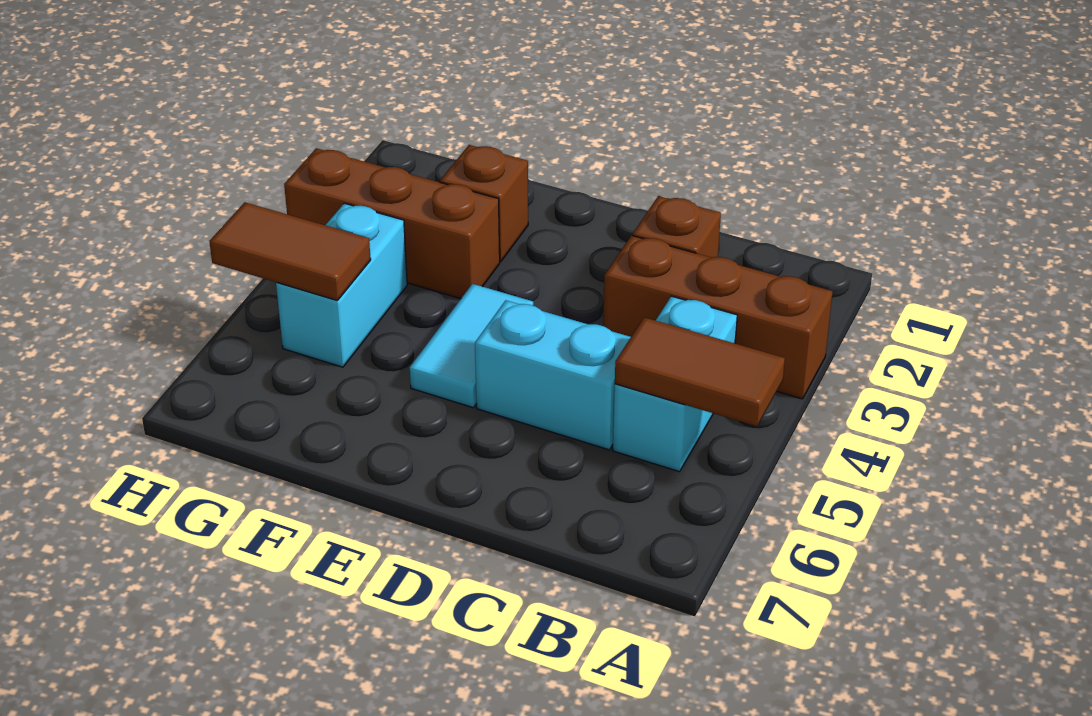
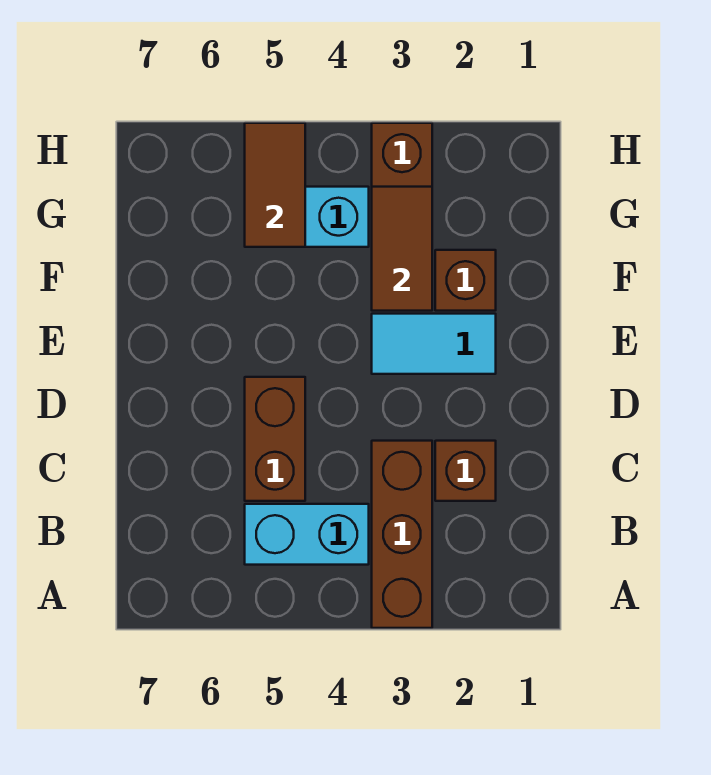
brown 1x2 tile [615,317,785,426] -> brown 1x2 tile moved to [372,187,432,311]
cyan 1x2 brick [475,300,631,450] -> brown 1x2 brick [245,377,305,501]
cyan 1x2 tile [410,284,533,408] -> cyan 1x2 tile moved to [372,314,496,374]

